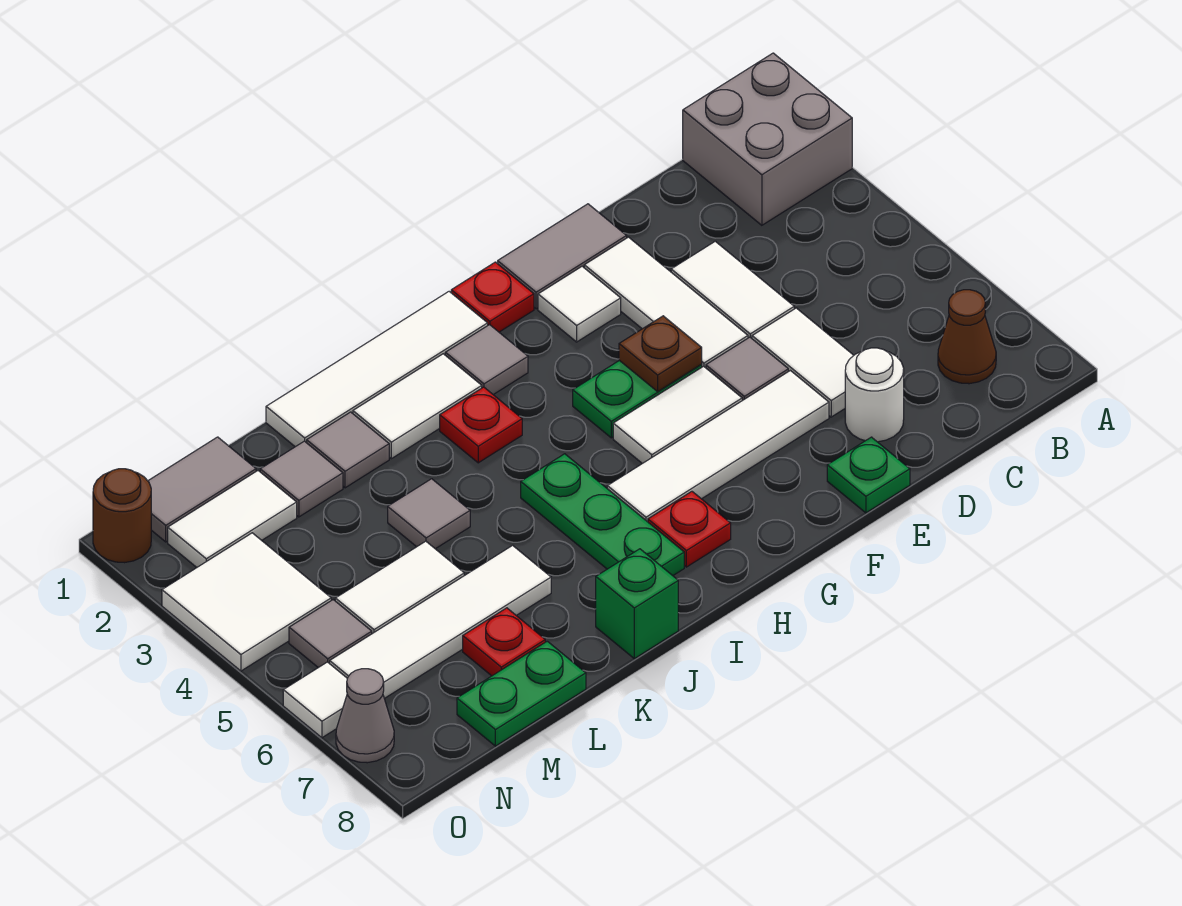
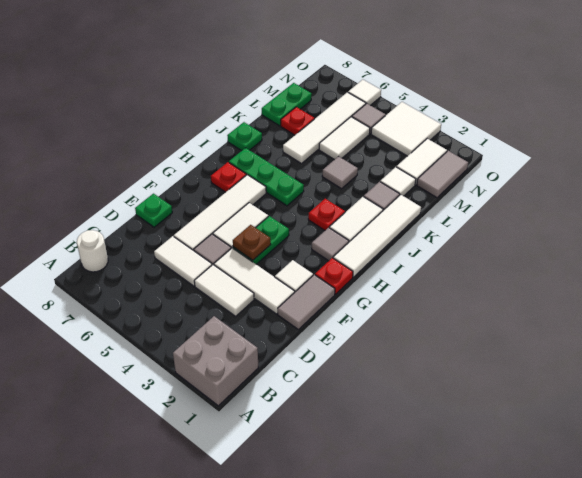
brown 1x1 cone [938,290,996,384] -> none
white 1x1 round brick [845,348,904,442] -> white 1x1 round brick moved to [77,230,108,272]
green 1x1 brick [596,549,678,659] -> green 1x1 plate [227,122,262,151]
grey 1x1 tile [260,441,343,517] -> white 1x1 tile [380,167,416,196]
brown 1x1 round brick [93,469,151,563] -> none
grey 1x1 cone [336,669,394,763] -> none

